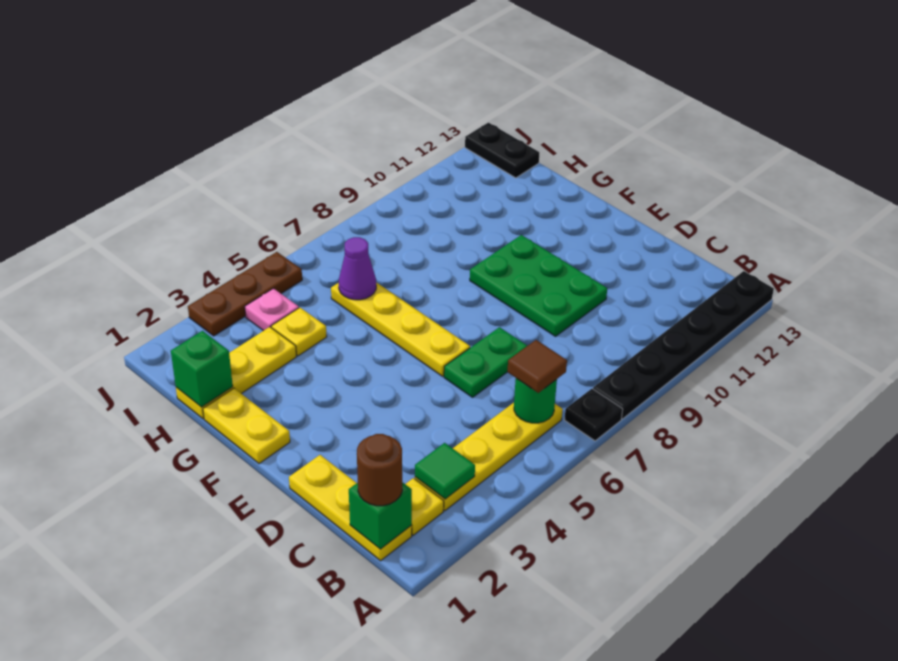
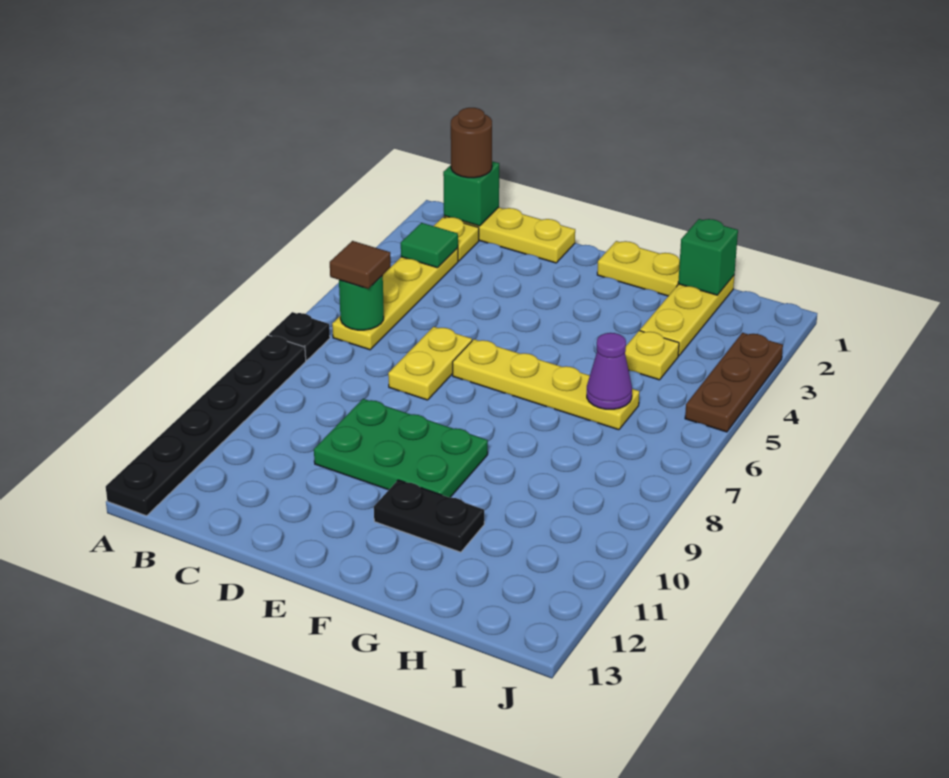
green 1x2 plate [444,327,527,397] -> yellow 1x2 plate [388,327,472,400]
pink 1x1 plate [245,288,299,331] -> none
black 1x2 plate [465,123,539,178] -> black 1x2 plate moved to [374,480,484,552]

